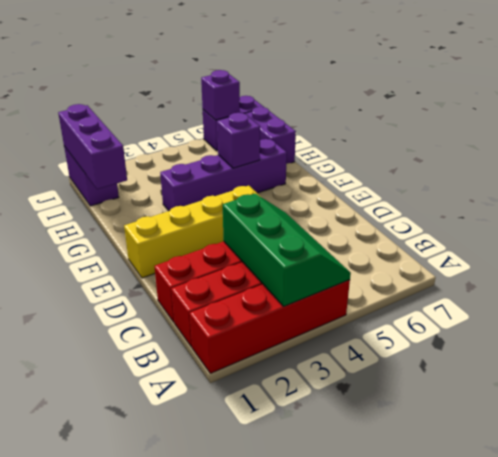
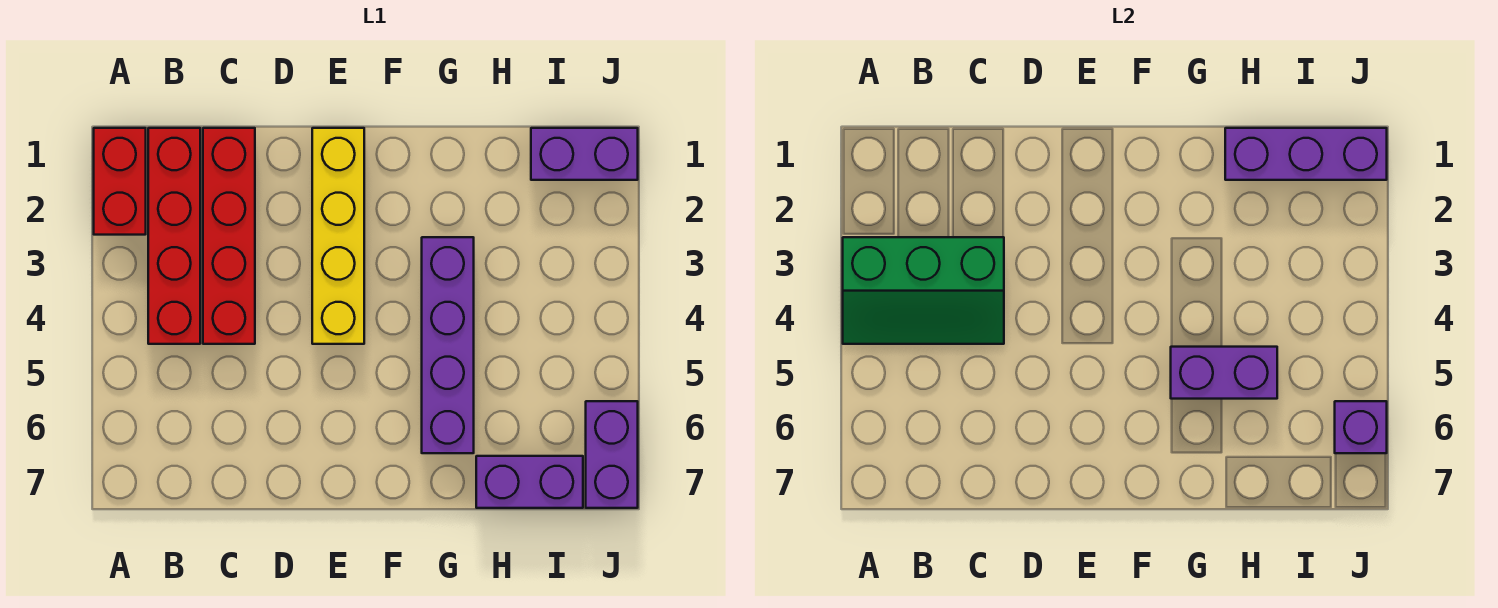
red 1x4 brick [190,280,350,373] -> red 1x2 brick [94,128,146,235]
purple 1x1 brick [217,113,260,168] -> purple 1x2 brick [1171,347,1277,399]

